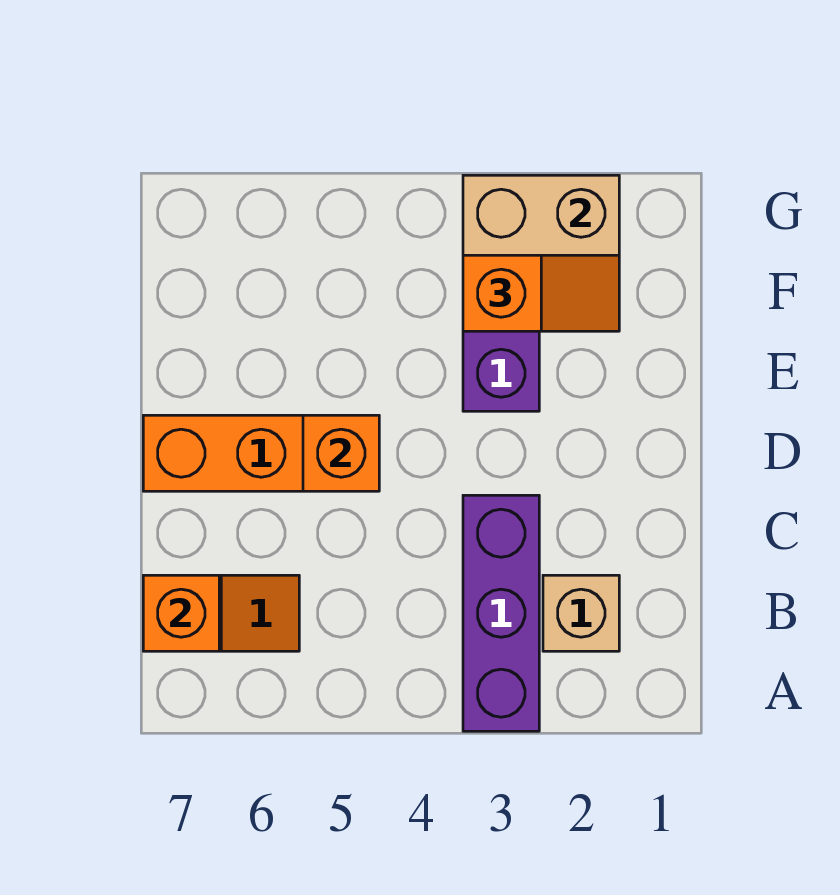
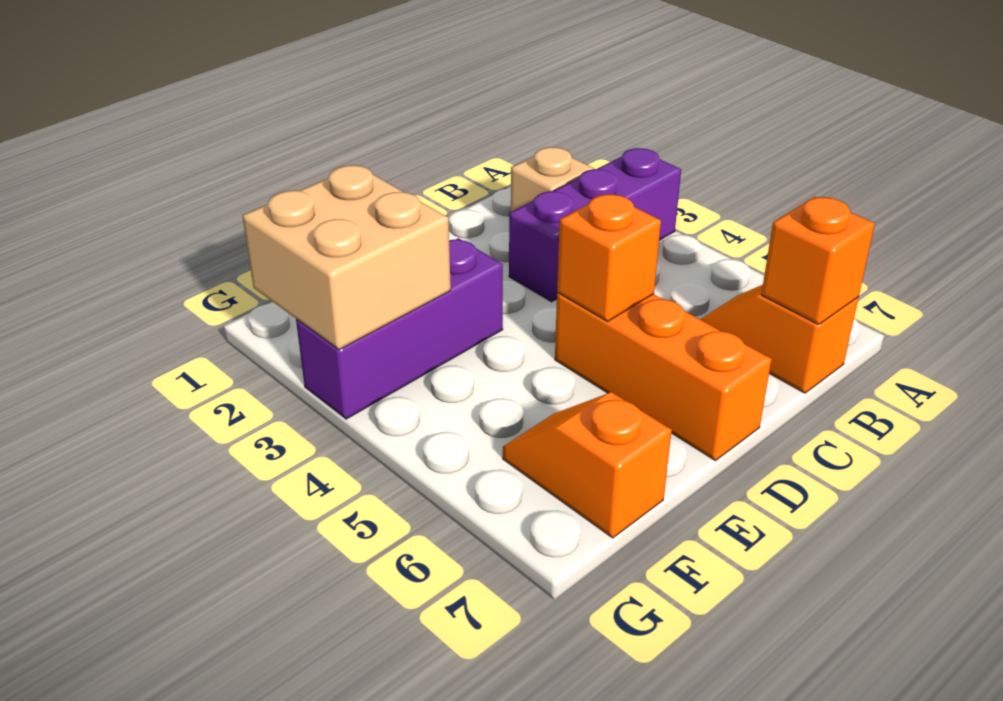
orange 1x2 slope [463,255,619,331] -> orange 1x2 slope moved to [503,392,672,538]

